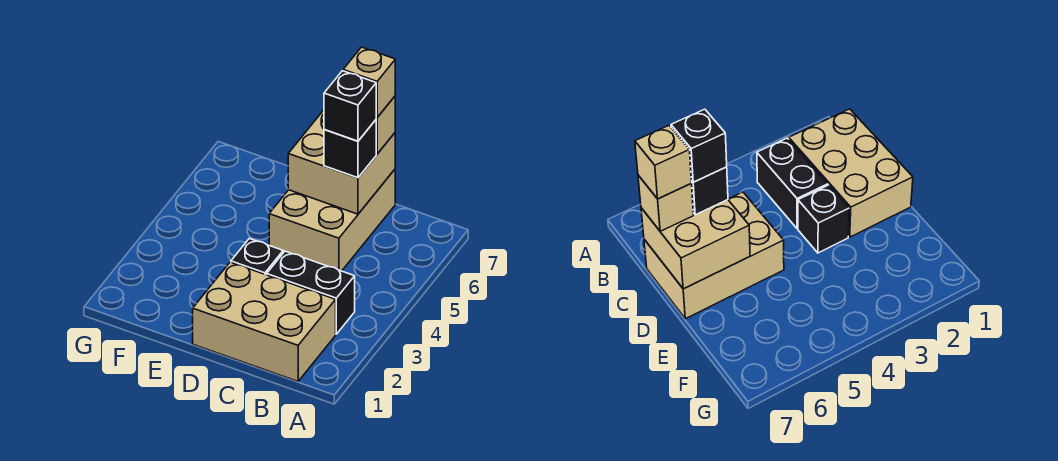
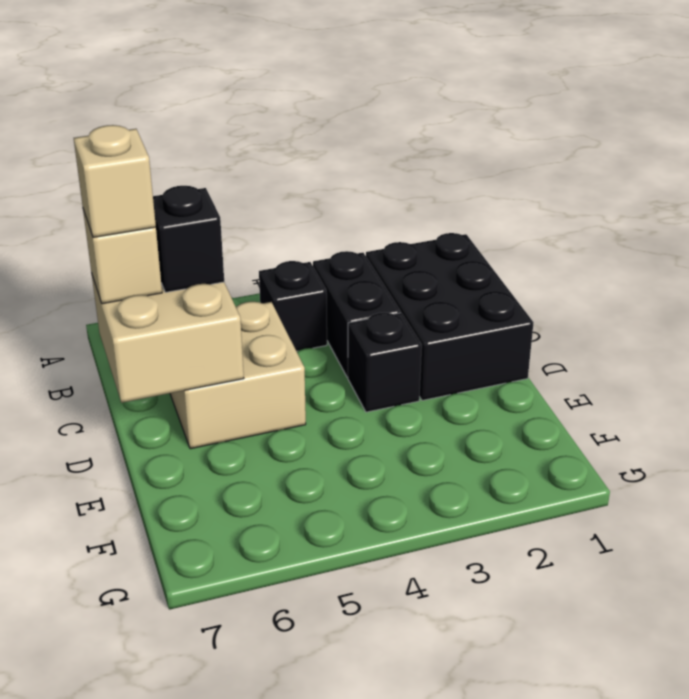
tan 2x3 brick [193,262,336,381] -> black 2x3 brick [366,233,534,400]
tan 2x3 brick [269,169,395,271] -> tan 2x2 brick [170,302,306,449]
black 1x1 brick [324,71,376,141] -> black 1x1 brick moved to [259,261,327,351]

